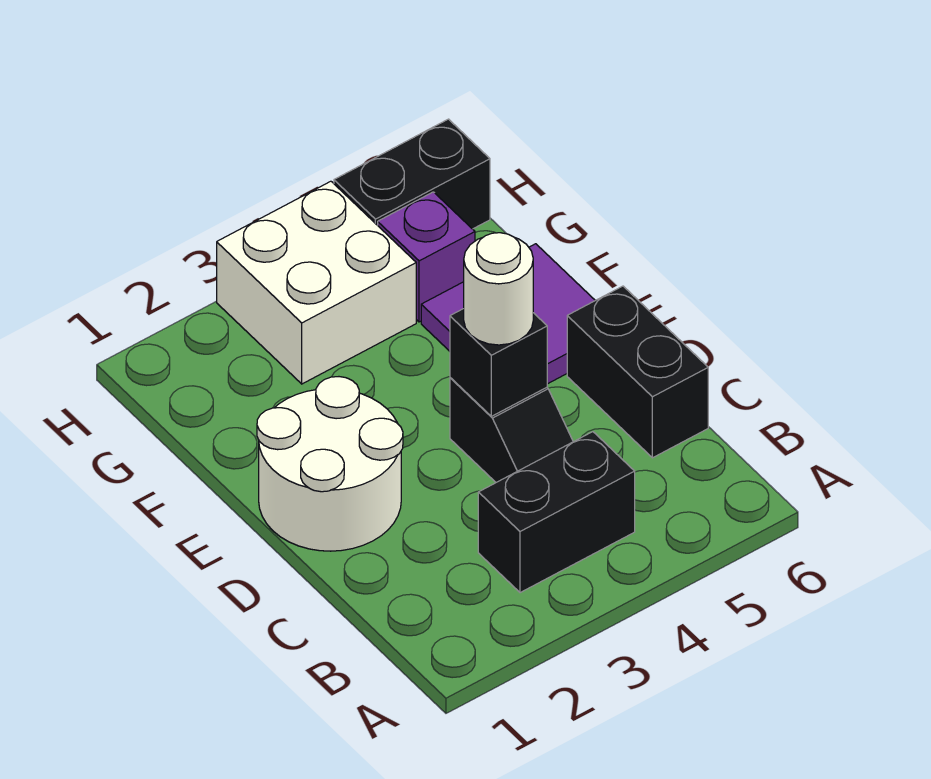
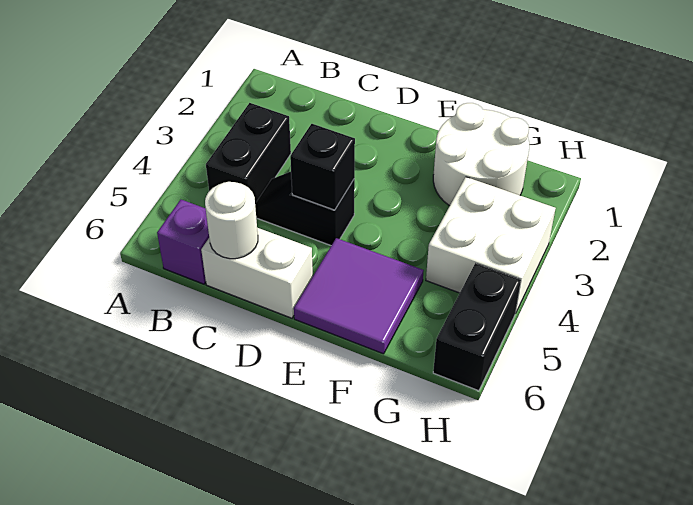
black 1x2 brick [567,286,708,458] -> white 1x2 brick [201,228,313,318]
white 2x2 round brick [257,377,403,551] -> white 2x2 round brick moved to [433,103,529,206]
white 1x1 round brick [464,233,533,345] -> white 1x1 round brick moved to [205,182,258,259]
purple 1x1 brick [378,192,475,322] -> purple 1x1 brick moved to [157,200,209,284]

